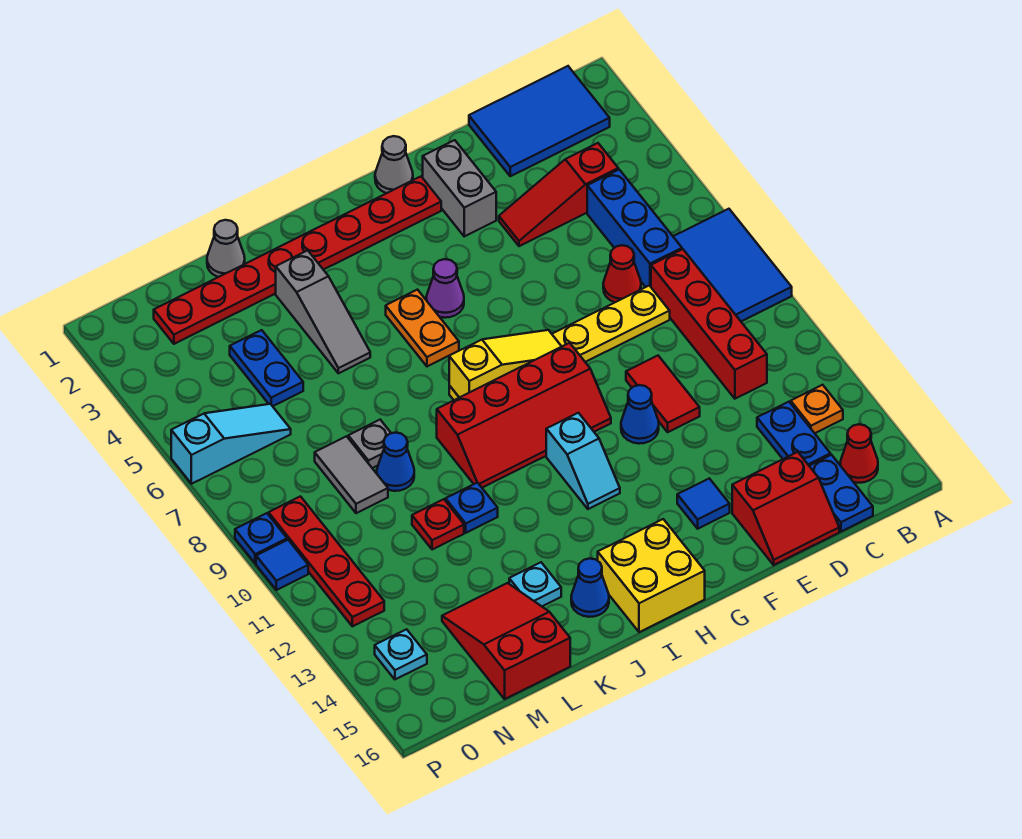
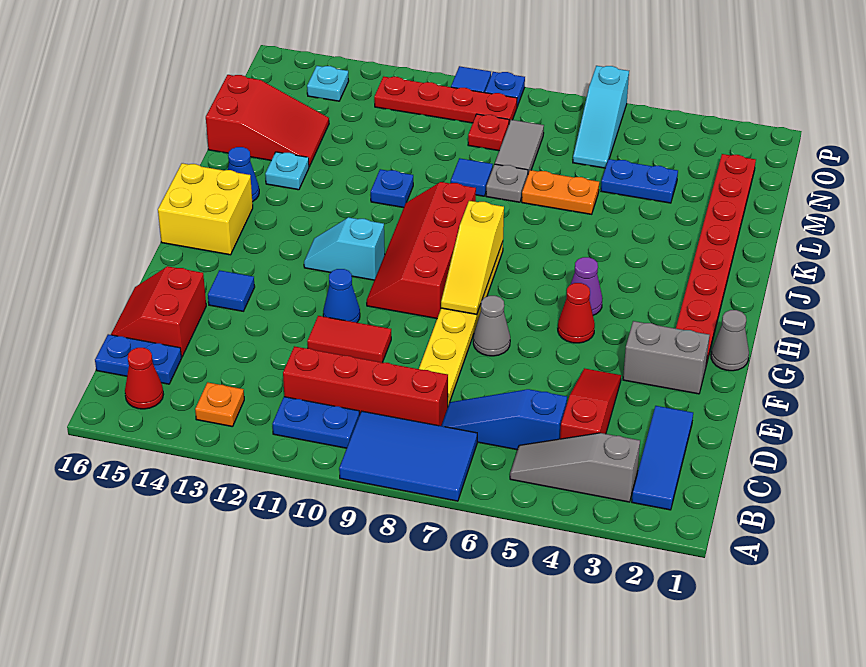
blue 2x3 tile [469,66,610,176] -> blue 1x3 tile [632,406,693,510]
blue 1x3 brick [587,170,682,287] -> blue 1x3 slope [441,389,567,450]
blue 1x2 plate [757,402,831,466] -> blue 1x2 plate moved to [272,397,360,448]
red 1x1 cone [603,245,641,303] -> red 1x1 cone moved to [558,283,595,343]
orange 1x2 plate [386,290,459,366] -> orange 1x2 plate moved to [522,170,599,214]
grey 1x3 slope [276,250,370,373] -> grey 1x3 slope moved to [510,433,640,502]
grey 1x1 cone [207,220,245,277] -> grey 1x1 cone moved to [473,296,510,356]
blue 1x1 cone [377,433,414,491] -> blue 1x1 tile [451,158,493,196]
red 1x1 plate [412,499,464,550] -> red 1x1 plate moved to [468,114,509,151]
grey 1x2 tile [315,436,388,513] -> grey 1x2 tile turned to [495,120,544,173]

